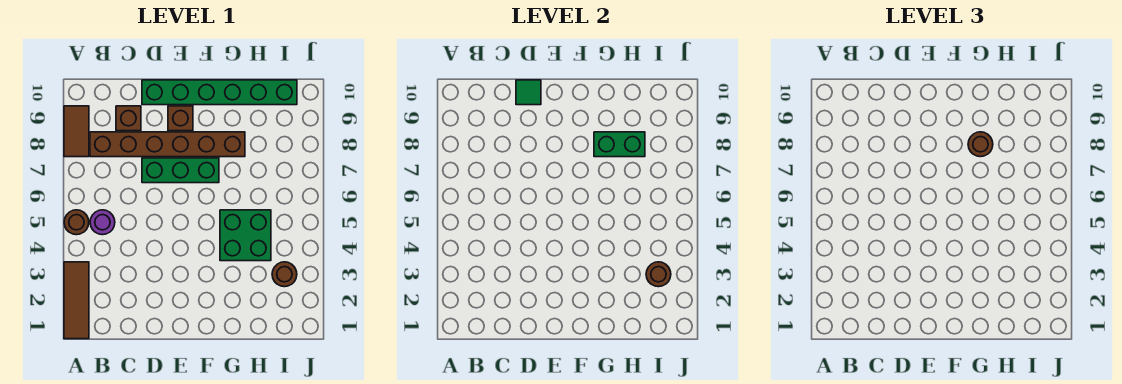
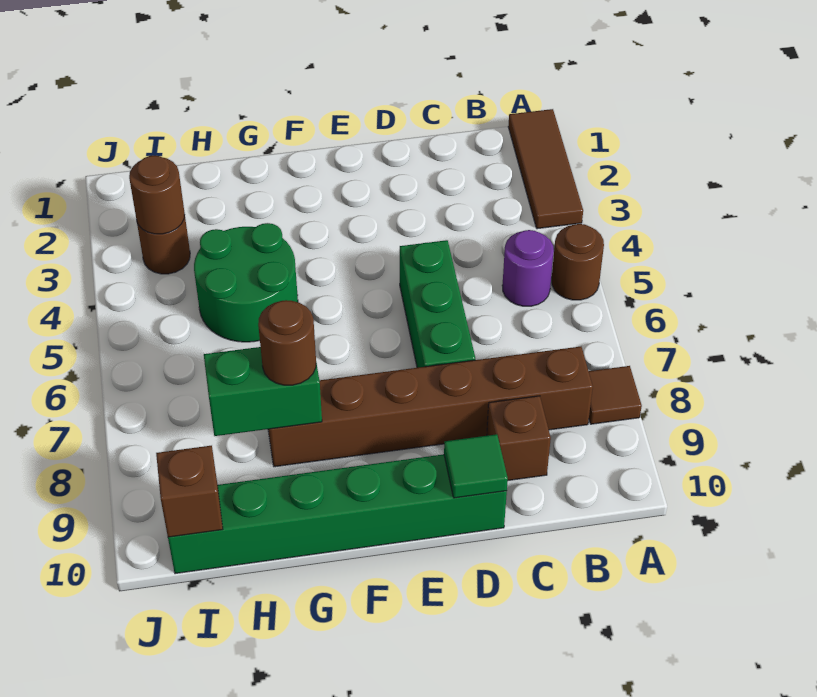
brown 1x2 tile [64,106,89,157] -> brown 1x1 tile [589,366,642,424]
green 1x3 brick [142,158,219,183] -> green 1x3 brick turned to [400,240,475,368]
brown 1x1 brick [168,106,193,131] -> brown 1x1 brick moved to [156,446,223,537]
green 2x2 brick [220,210,271,261] -> green 2x2 round brick [194,223,298,342]

